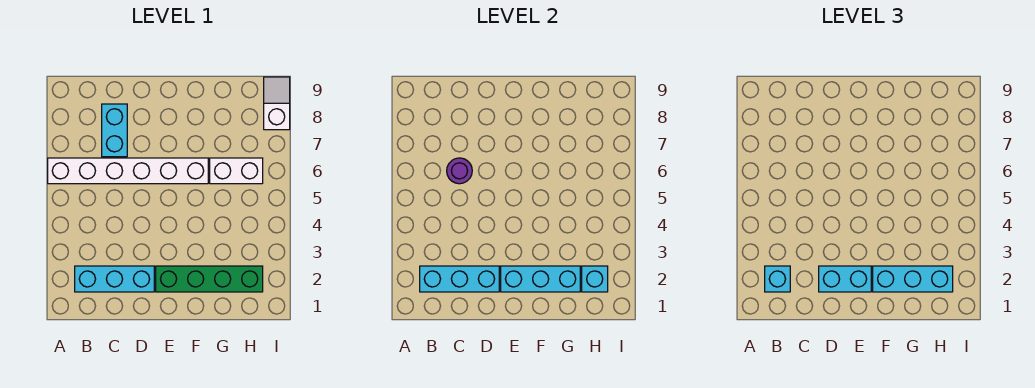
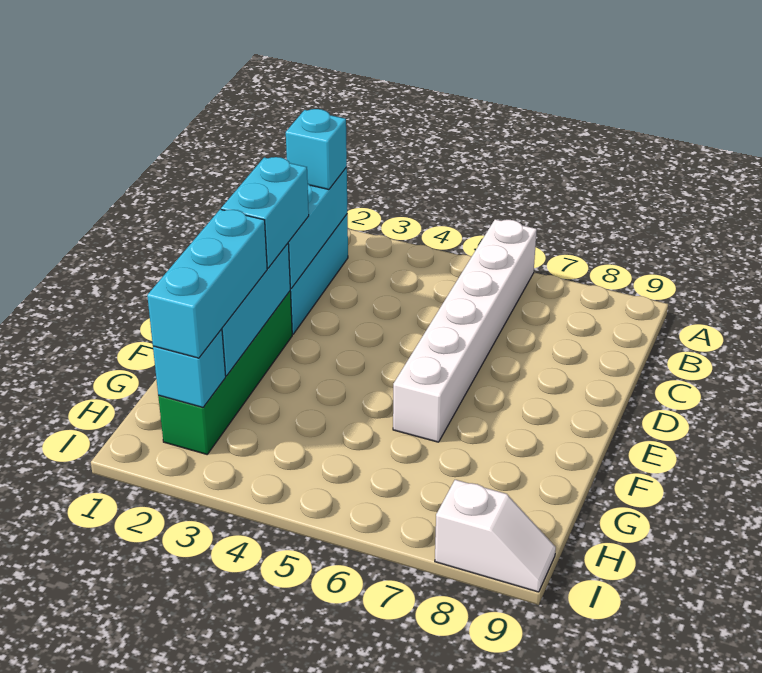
purple 1x1 round brick [447,158,472,184] -> none
cyan 1x2 brick [102,104,127,157] -> none
white 1x2 brick [210,158,263,184] -> none

